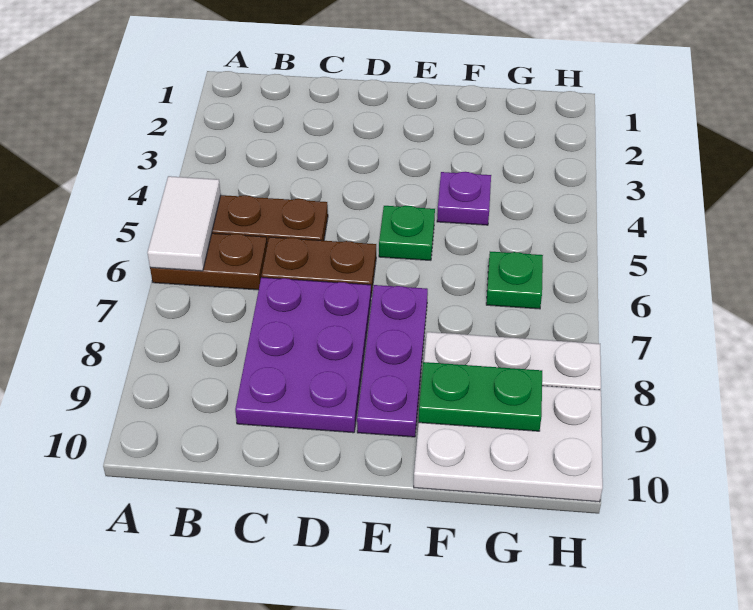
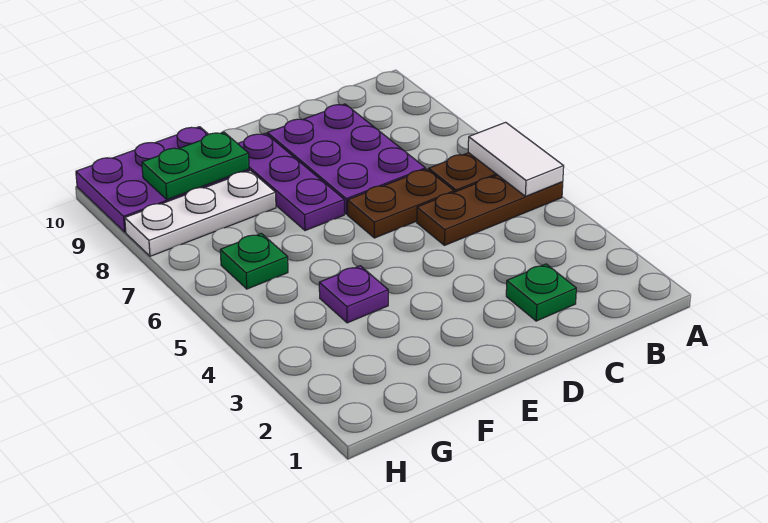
green 1x1 plate [379,206,435,260] -> green 1x1 plate moved to [506,264,576,321]
white 2x3 plate [414,386,603,502] -> purple 2x3 plate [76,127,249,232]

